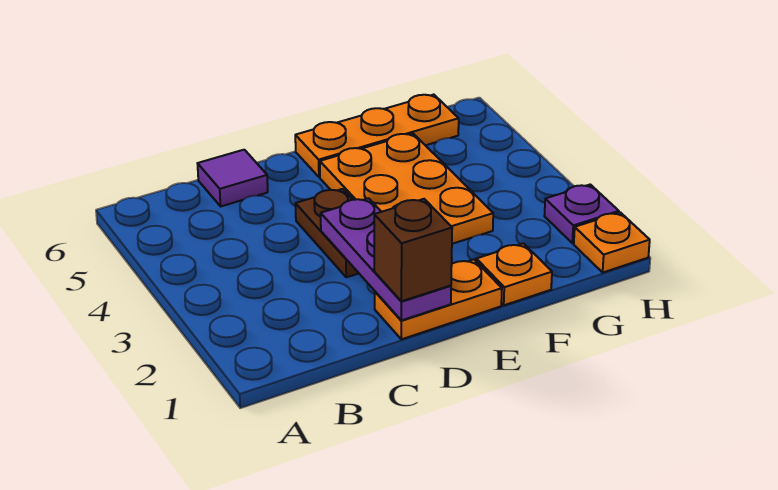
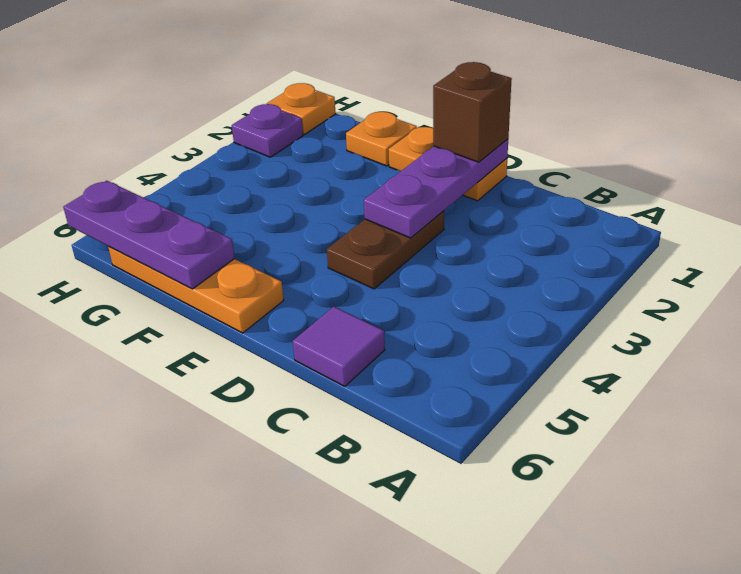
orange 2x3 plate [320,134,493,244] -> none
none -> purple 1x3 plate [63,181,235,289]

